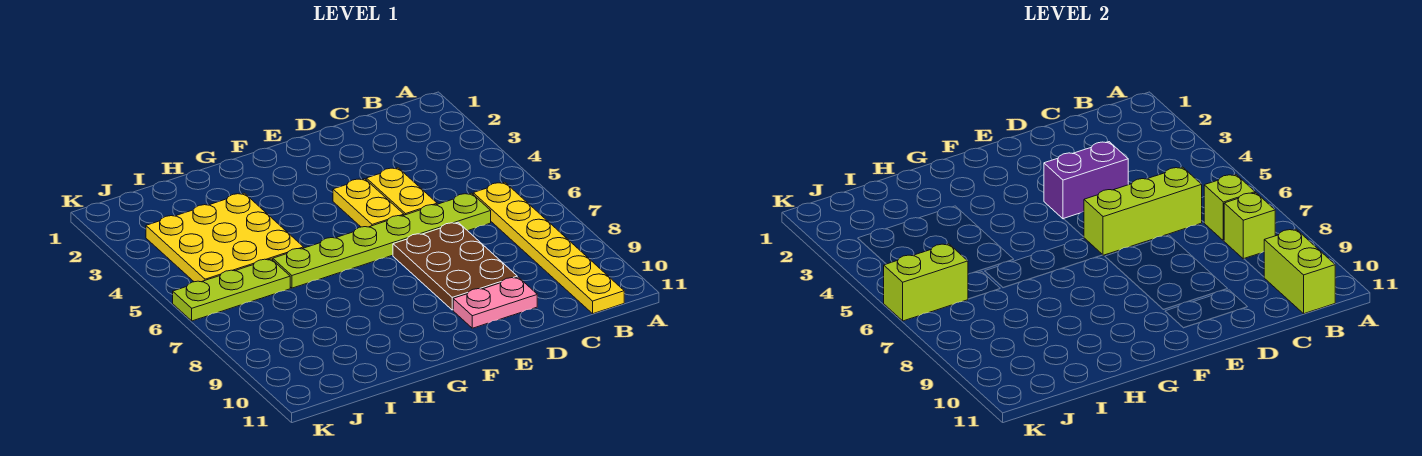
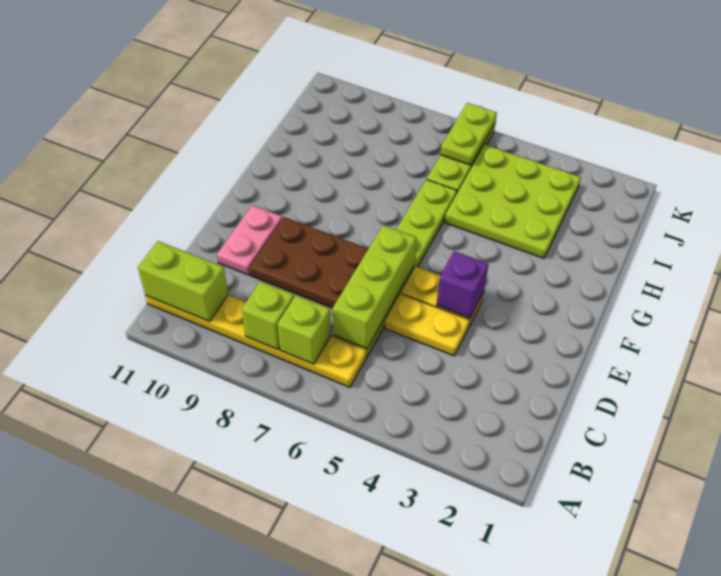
purple 1x2 brick [1044,142,1128,219] -> purple 1x1 brick [437,251,488,318]
yellow 3x3 plate [146,193,304,282] -> lime 3x3 plate [445,145,581,258]
lime 1x2 brick [884,244,968,321] -> lime 1x2 plate [441,103,497,165]

